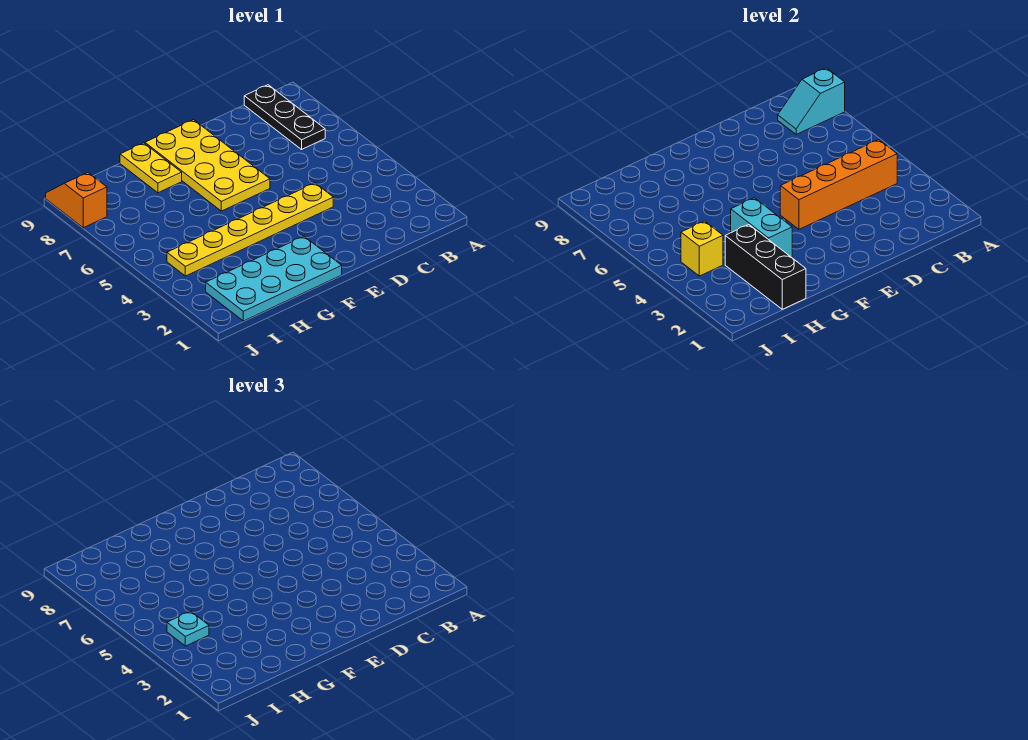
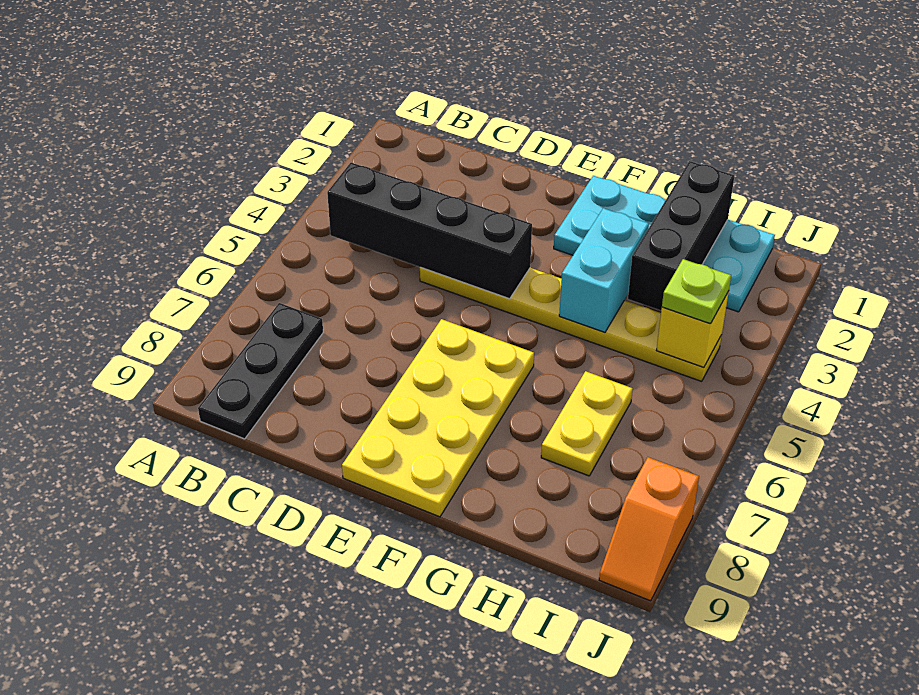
cyan 1x2 slope [778,68,845,134] -> none
orange 1x4 brick [780,140,897,229] -> black 1x4 brick [327,163,532,299]
yellow 1x2 plate [120,143,182,193] -> yellow 1x2 plate moved to [541,371,633,476]
cyan 1x1 plate [167,611,209,646] -> lime 1x1 plate [662,259,731,324]

